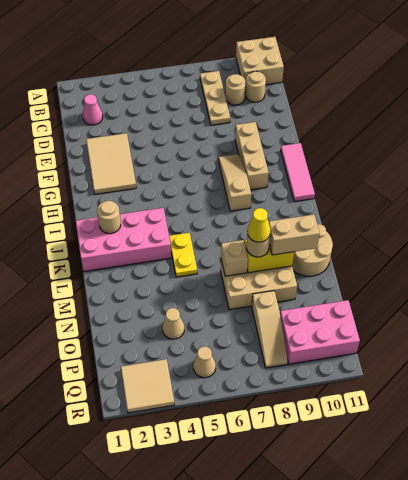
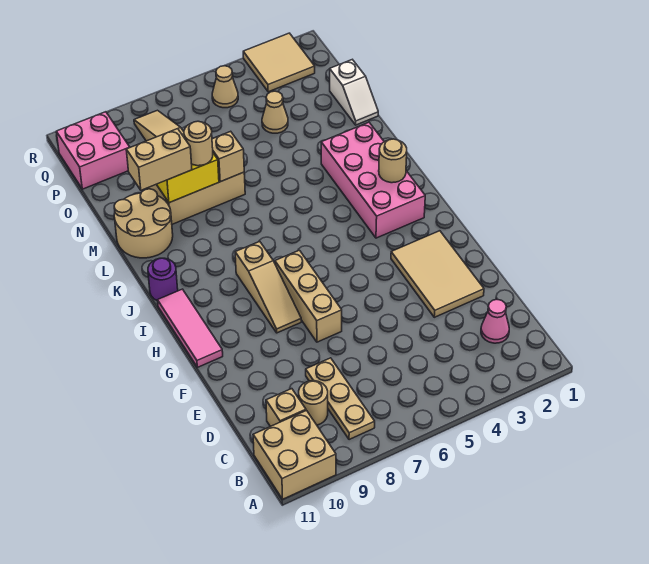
tan 1x1 round brick [245,71,266,102] -> tan 1x1 brick [266,389,306,427]
tan 1x3 brick [235,122,269,190] -> tan 1x3 brick moved to [275,250,342,342]
pink 2x4 brick [76,208,171,271] -> pink 2x4 brick turned to [321,122,425,238]
none -> purple 1x1 round brick [148,258,178,301]
yellow 1x2 plate [169,233,197,277] -> none
yellow 1x1 cone [248,208,270,242] -> none
none -> white 1x2 slope [330,60,378,125]
pink 2x3 brick [280,300,360,364] -> pink 2x2 brick [56,112,130,189]

